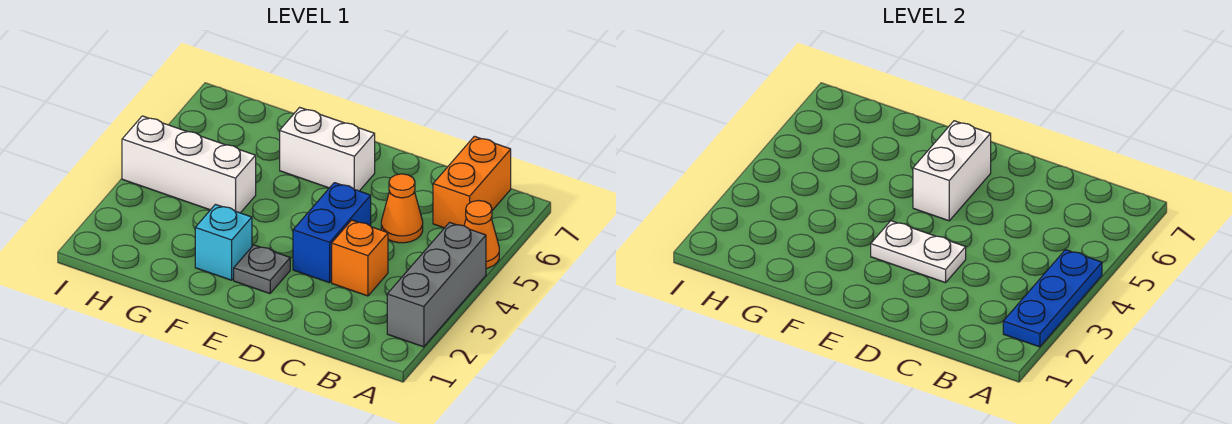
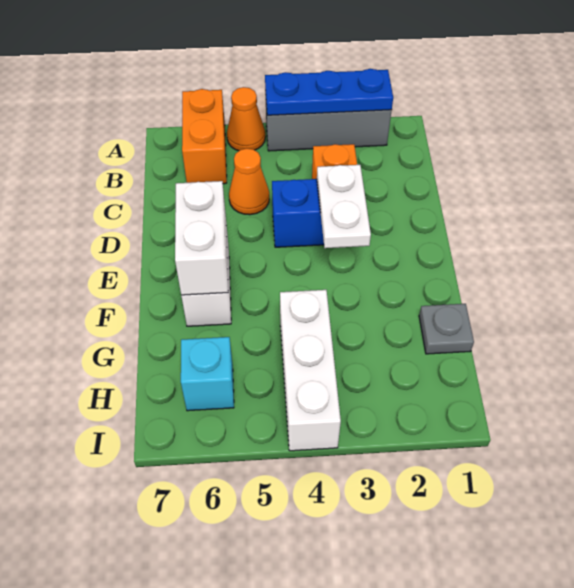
orange 1x2 brick [433,136,511,228] -> orange 1x2 brick turned to [182,89,227,184]
grey 1x1 plate [234,245,290,294] -> grey 1x1 plate moved to [419,304,474,354]
white 1x2 brick [913,121,991,221] -> white 1x2 brick turned to [175,181,228,295]
cyan 1x1 brick [195,204,252,280] -> cyan 1x1 brick moved to [181,337,234,411]

